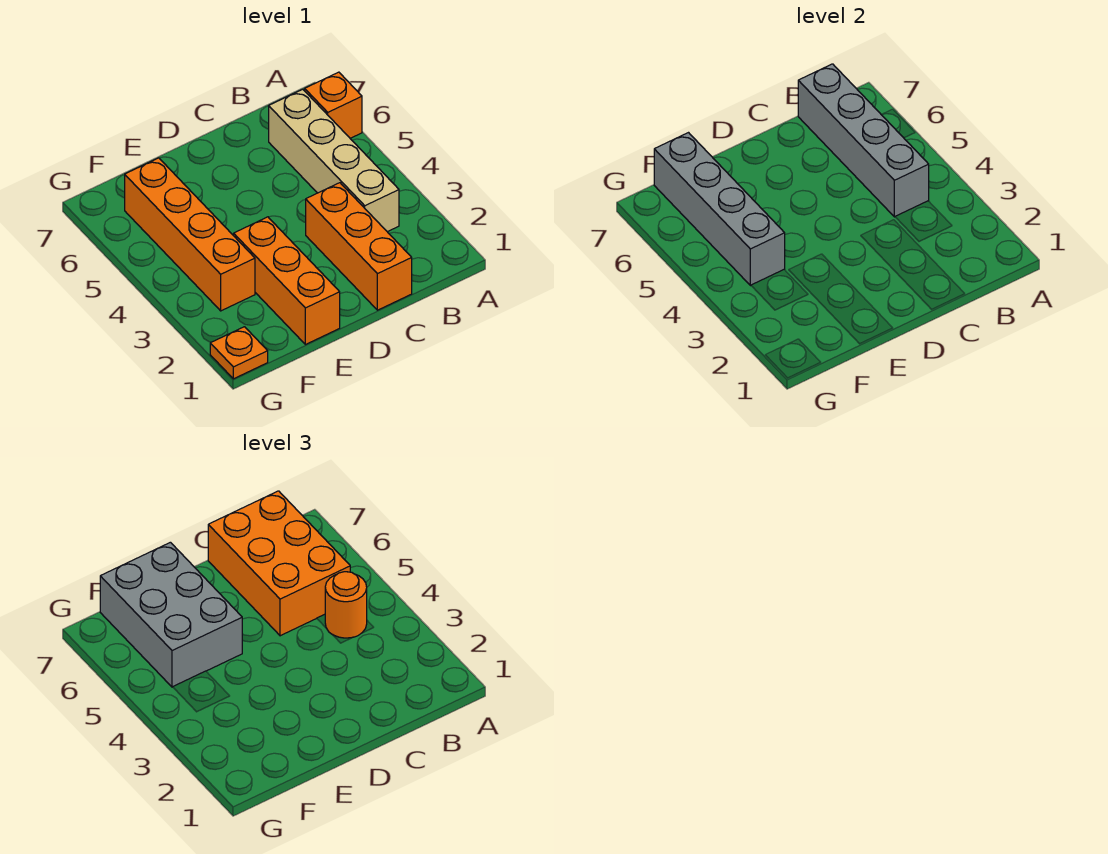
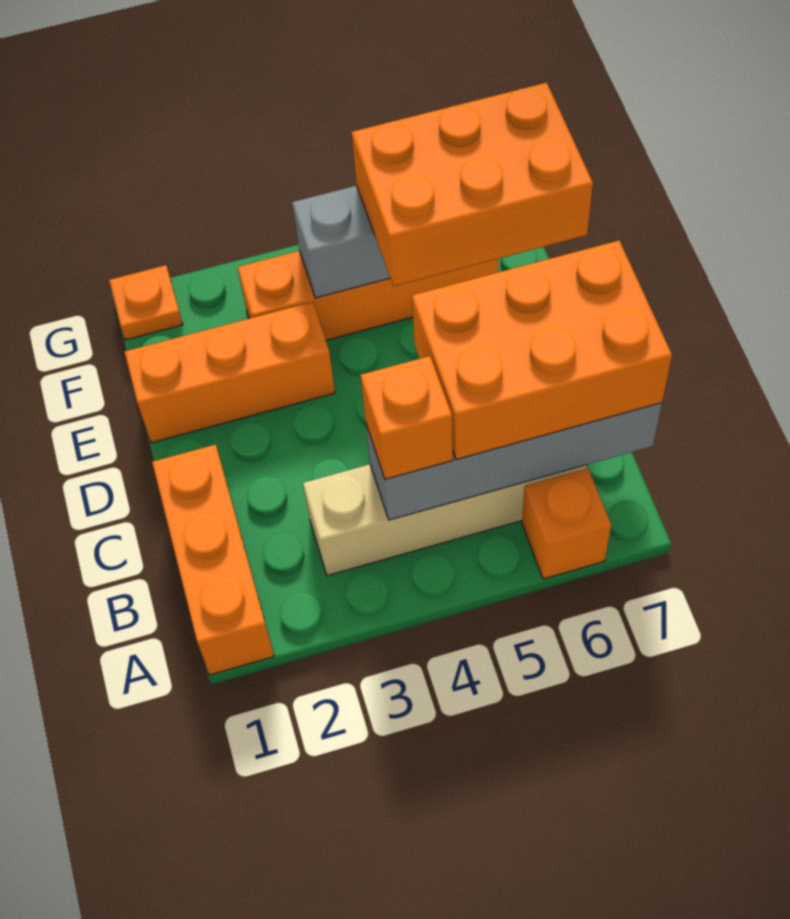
orange 1x1 round brick [325,572,367,638] -> orange 1x1 brick [361,356,453,479]
orange 1x3 brick [306,183,412,310] -> orange 1x3 brick turned to [152,445,274,675]
grey 2x3 brick [100,542,242,687] -> orange 2x3 brick [352,83,593,286]

